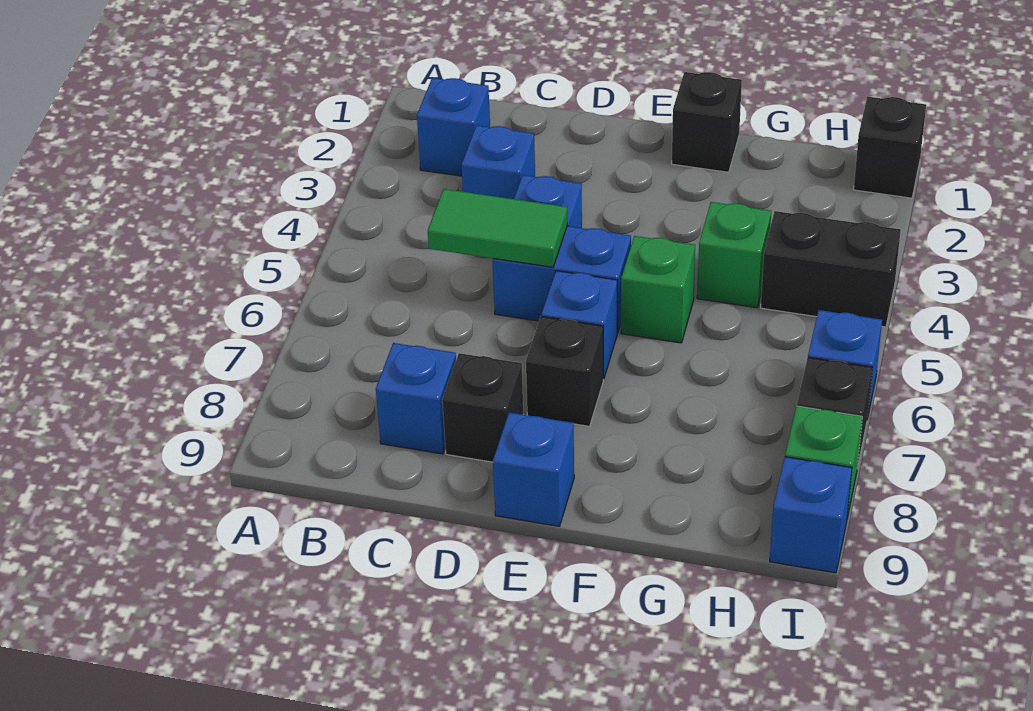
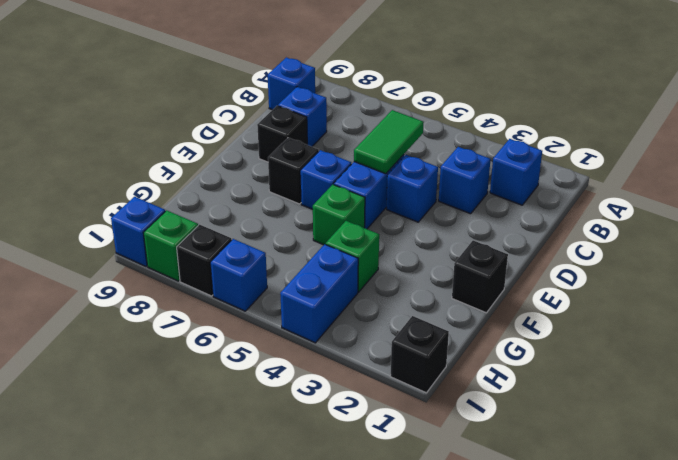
blue 1x1 brick [493,413,574,526] -> blue 1x1 brick moved to [268,57,315,110]
black 1x2 brick [761,211,901,327] -> blue 1x2 brick [280,244,358,343]

